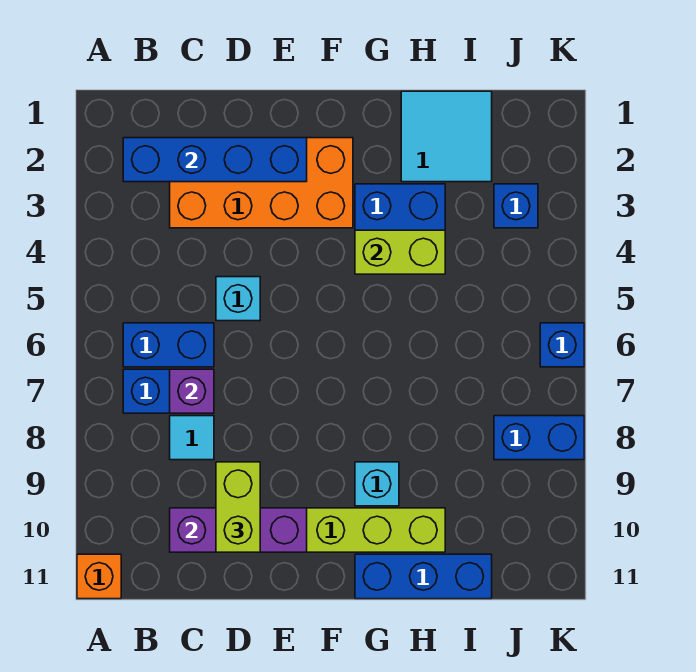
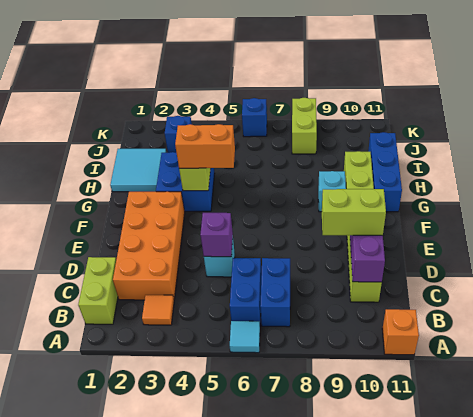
none -> lime 1x2 brick [78,257,118,324]
blue 1x4 brick [123,138,307,182] -> none
none -> orange 1x1 tile [142,295,174,325]
purple 1x1 brick [170,369,214,413] -> purple 1x1 brick moved to [200,213,233,257]
cyan 1x1 tile [170,416,214,460] -> cyan 1x1 tile moved to [230,321,260,353]
none -> orange 1x2 brick [175,124,235,168]
blue 1x2 brick [494,416,584,460] -> lime 1x2 brick [292,98,317,154]

